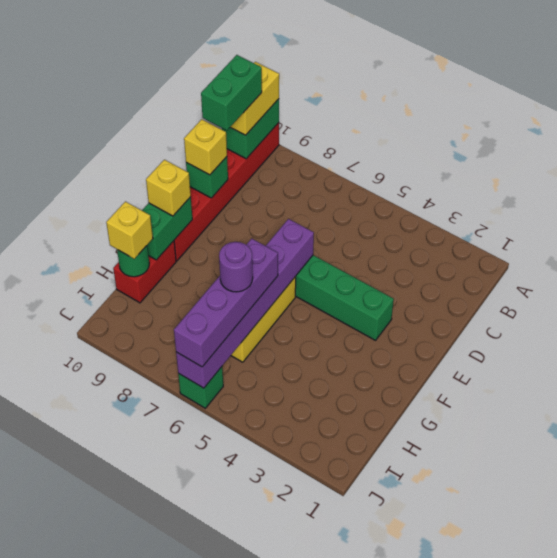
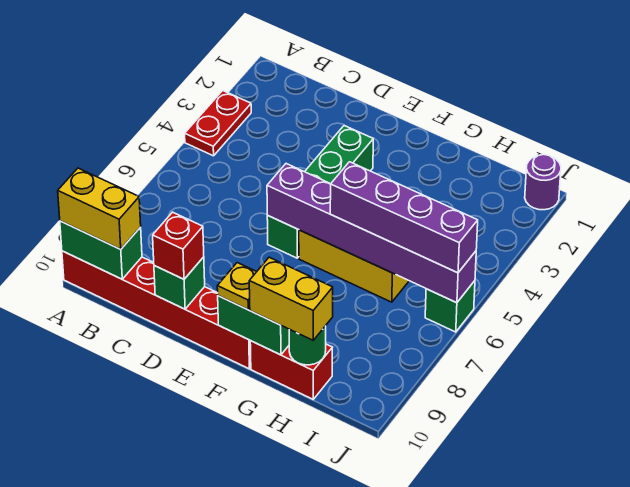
none -> red 1x2 plate [185,91,251,156]
green 1x2 brick [201,55,262,130] -> none
yellow 1x1 brick [184,119,227,175] -> red 1x1 brick [153,212,204,279]
yellow 1x1 brick [146,160,191,216] -> yellow 1x1 plate [217,263,256,310]
purple 1x1 round brick [219,242,253,292] -> purple 1x1 round brick moved to [525,155,561,210]
yellow 1x1 brick [106,202,153,259] -> yellow 1x2 brick [249,257,333,340]

